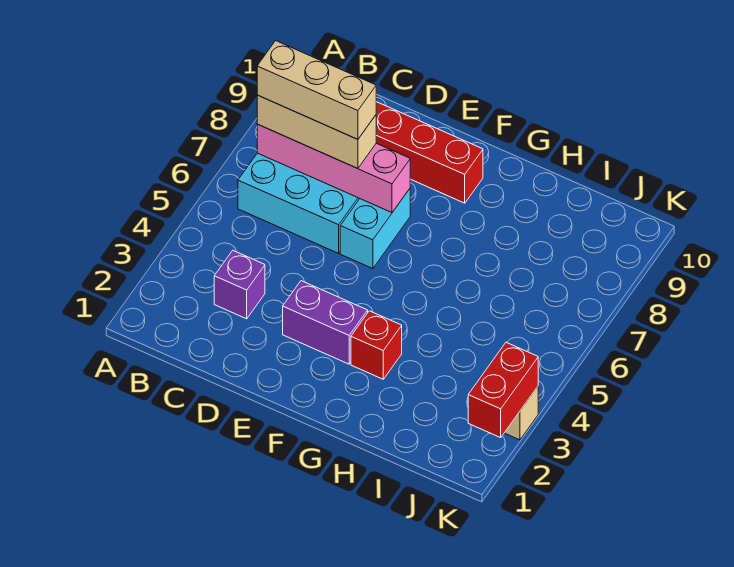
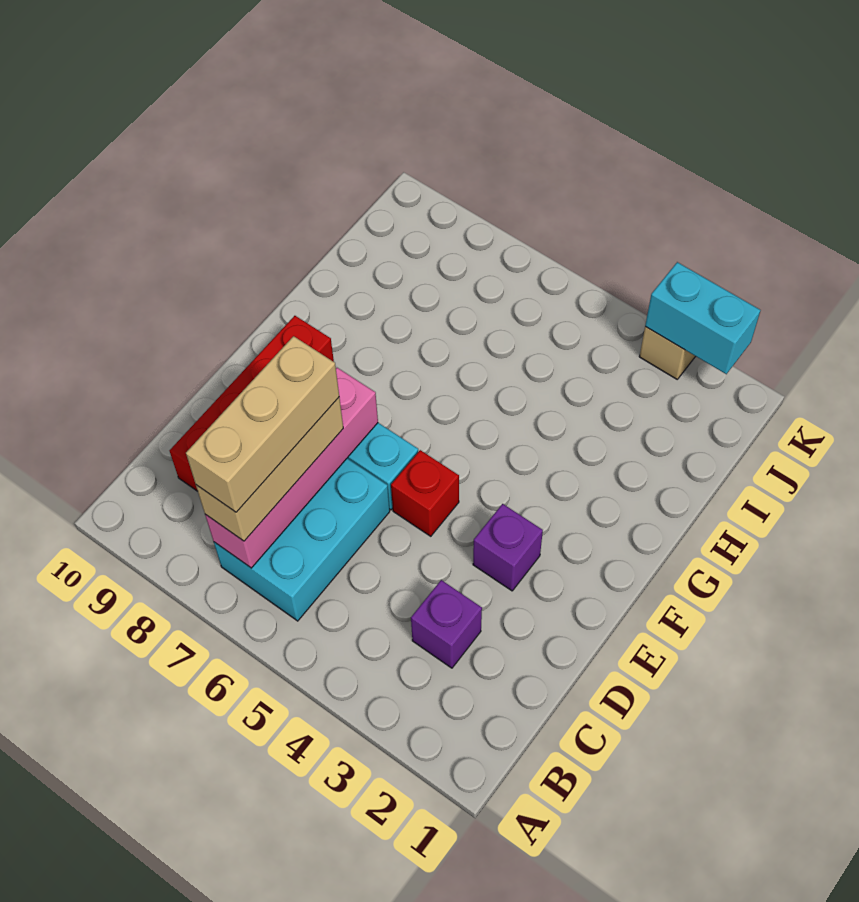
purple 1x2 brick [283,281,368,364] -> purple 1x1 brick [473,504,543,591]
red 1x1 brick [351,311,402,379] -> red 1x1 brick moved to [391,450,459,536]
red 1x2 brick [468,343,538,438] -> cyan 1x2 brick [645,262,760,374]

